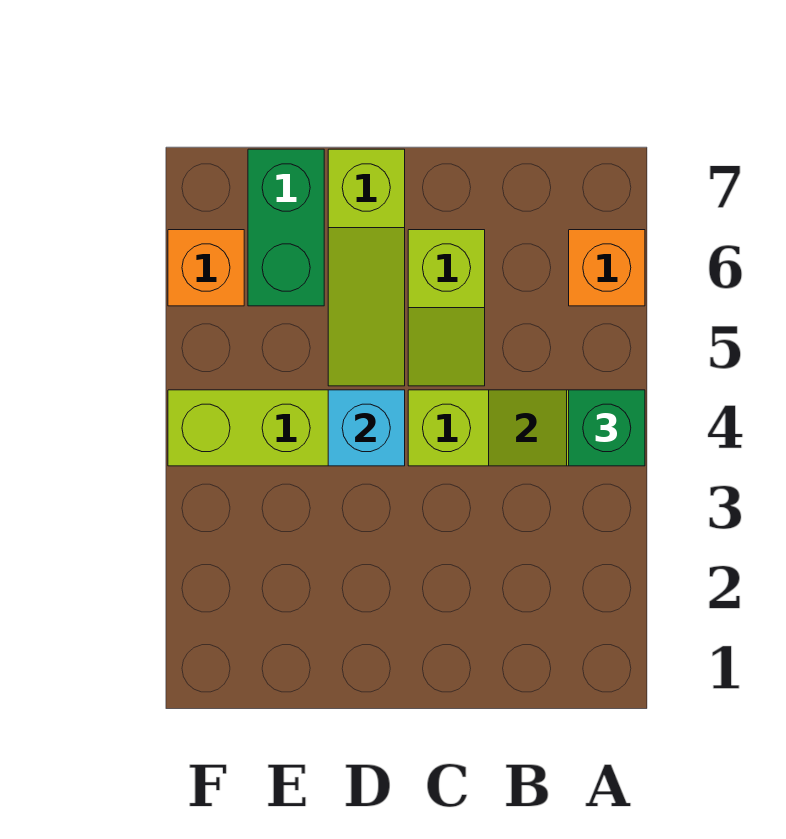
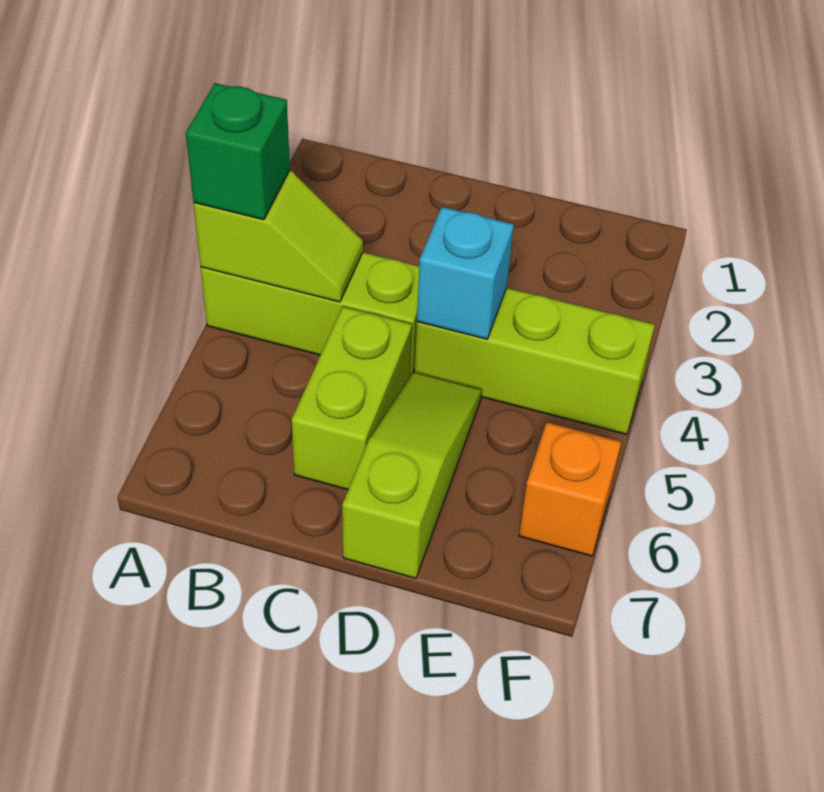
orange 1x1 brick [569,230,645,306] -> none
lime 1x2 slope [408,230,485,386] -> lime 1x2 brick [292,307,412,490]
green 1x2 brick [248,149,324,306] -> none

